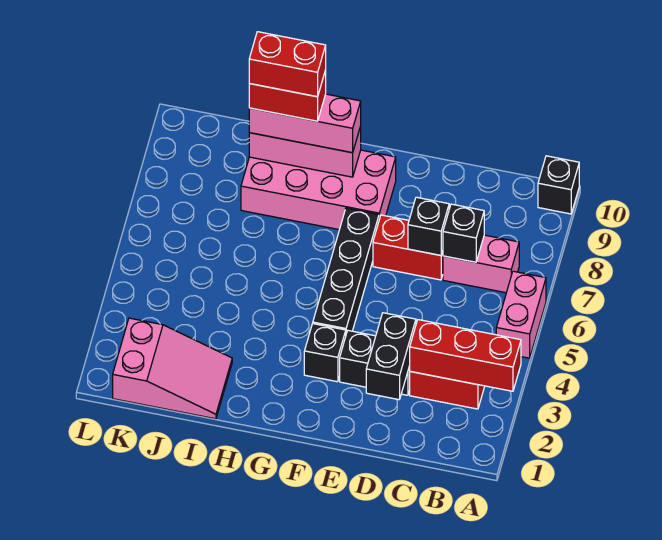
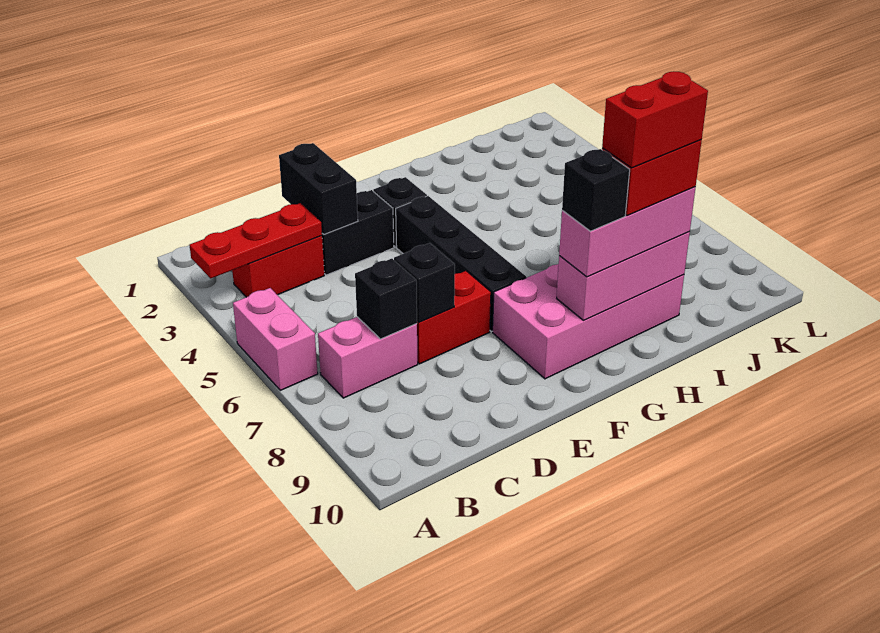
red 1x3 brick [410,320,521,391] -> red 1x3 plate [189,203,322,278]
black 1x1 brick [538,156,579,214] -> black 1x1 brick moved to [562,149,630,231]
pink 2x3 slope [113,318,232,419] -> none

